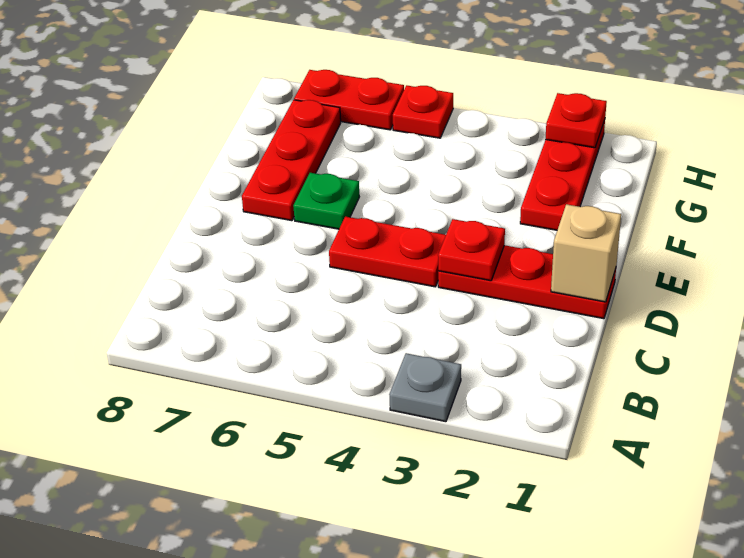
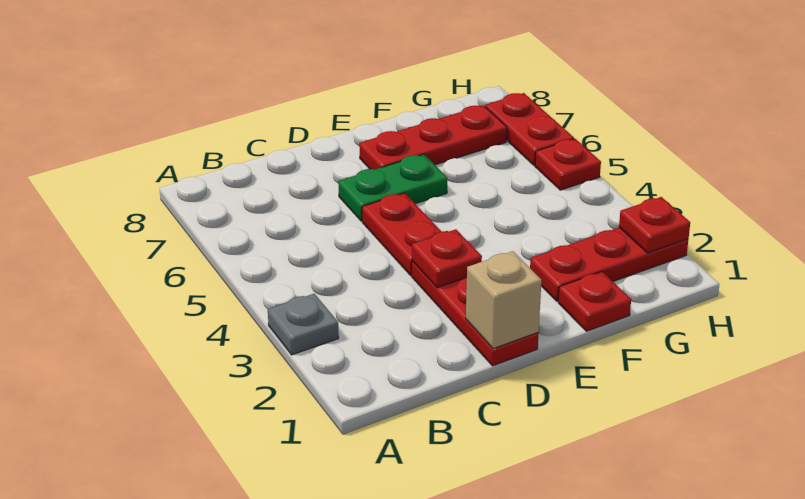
green 1x1 plate [293,173,359,229] -> green 1x2 plate [338,154,447,221]
none -> red 1x1 plate [558,272,631,331]

